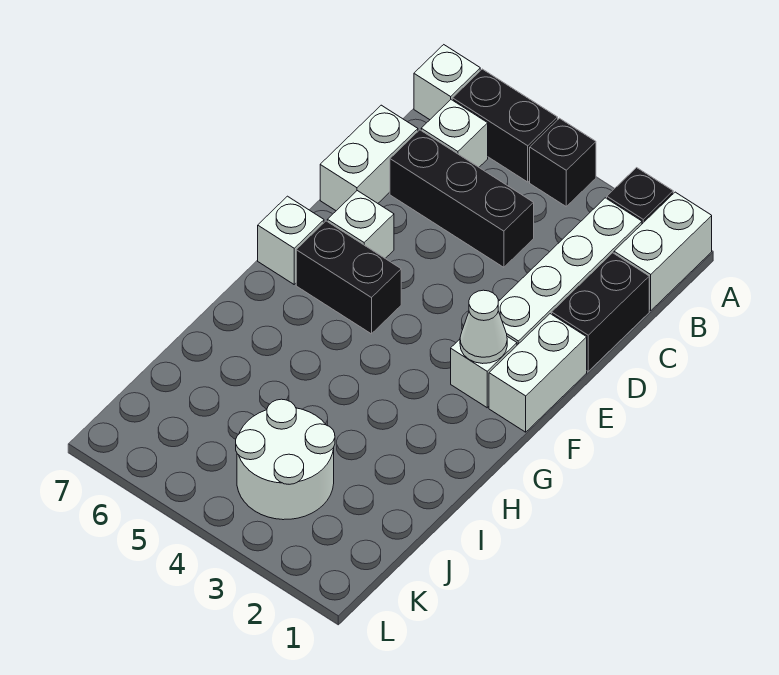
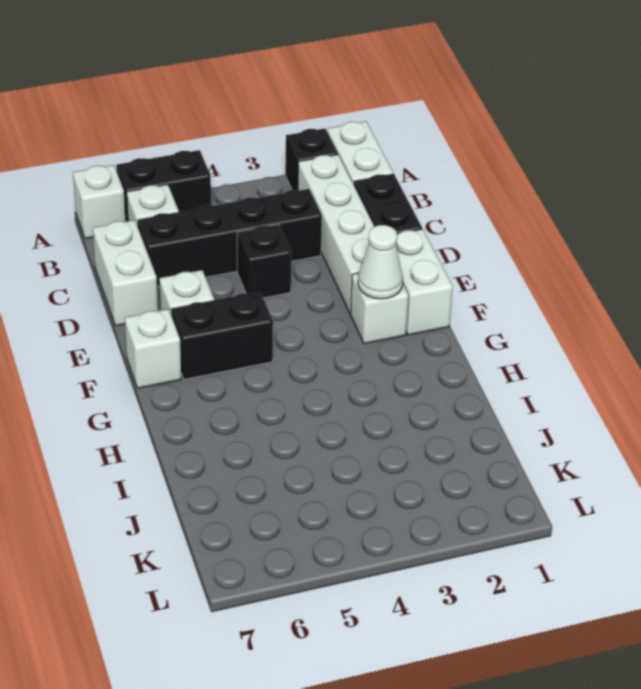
black 1x1 brick [530,118,596,206] -> black 1x1 brick moved to [237,225,291,298]
black 1x3 brick [390,130,534,267] -> black 1x4 brick [137,189,322,286]
white 2x2 round brick [236,399,335,520] -> none

